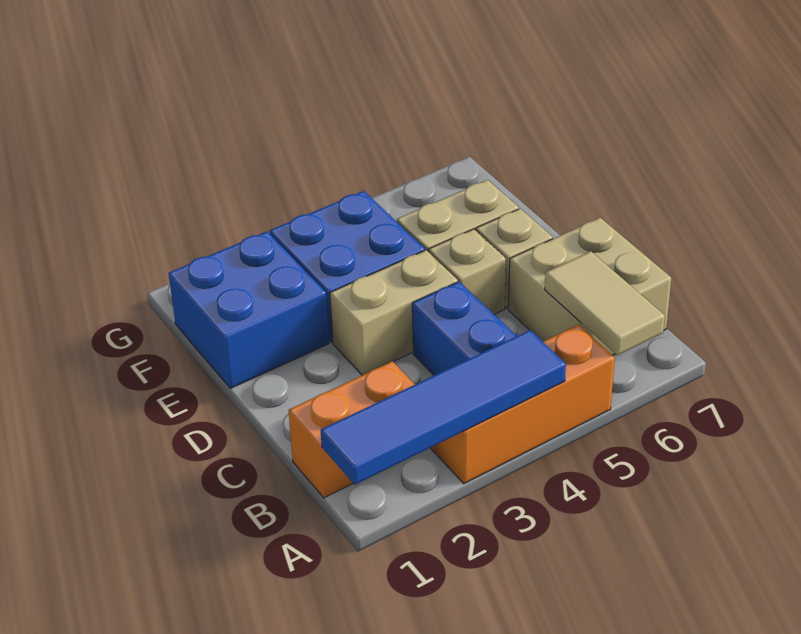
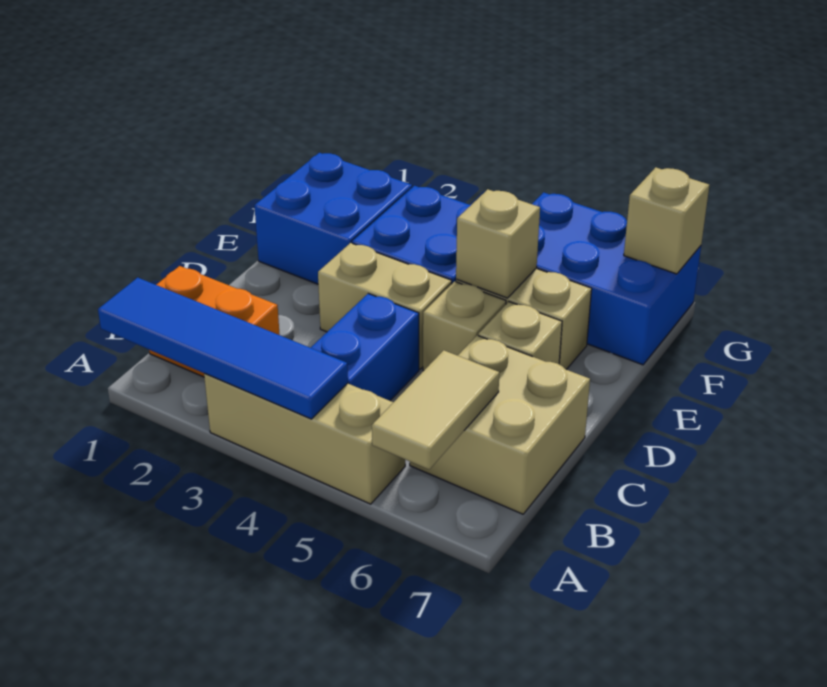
orange 1x3 brick [431,325,615,484] -> tan 1x3 brick [204,374,405,504]
none -> tan 1x1 brick [456,189,540,298]
none -> blue 2x3 brick [532,192,701,365]
none -> tan 1x1 brick [624,167,709,274]

